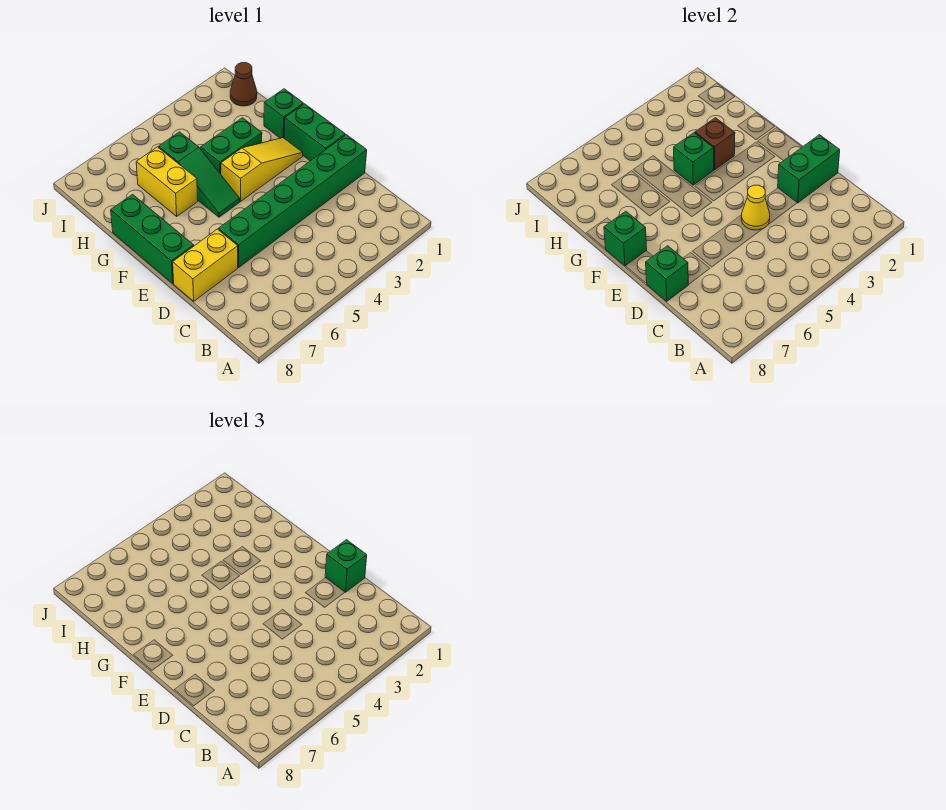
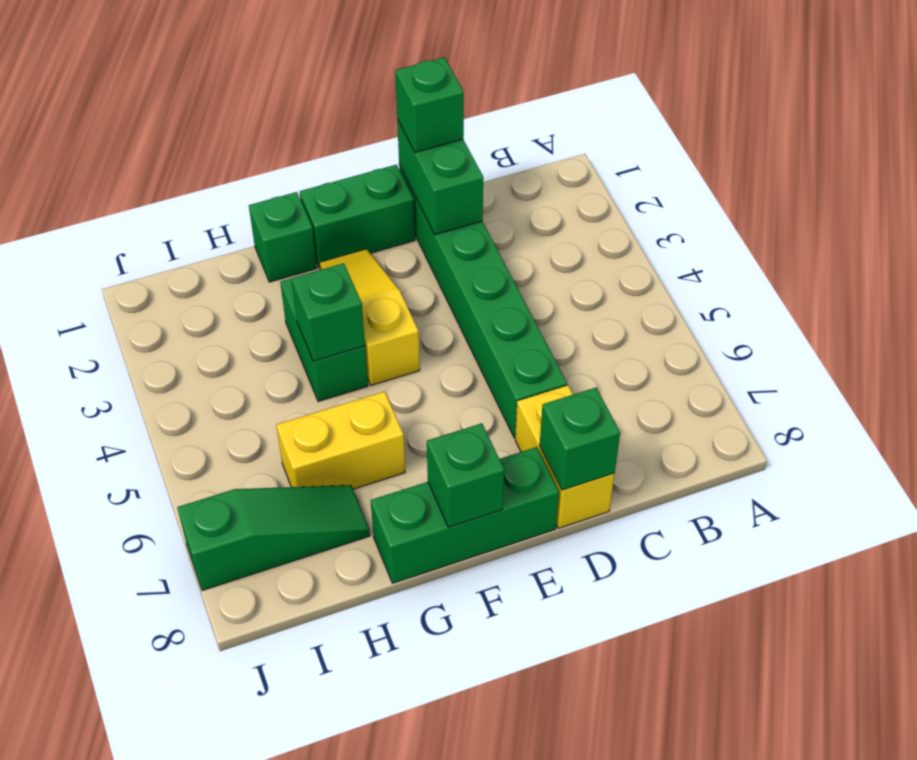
yellow 1x1 cone [741,185,770,230] -> none
green 1x3 slope [159,132,240,217] -> green 1x3 slope moved to [177,485,370,591]
brown 1x1 brick [695,118,735,170] -> none
brown 1x1 cone [230,63,257,106] -> none

